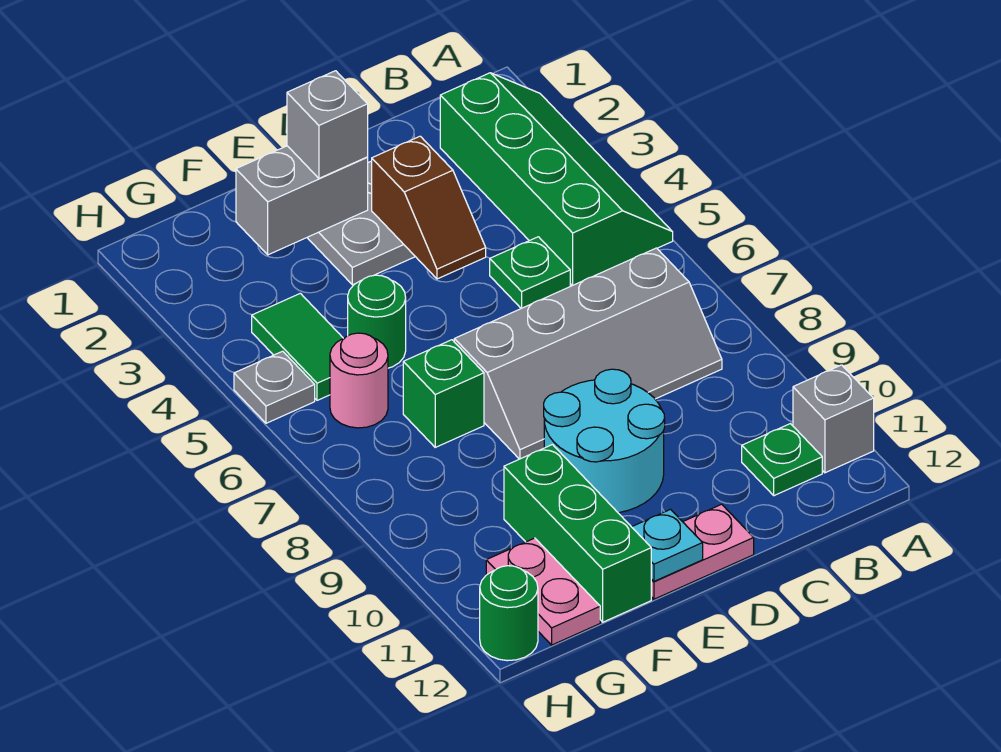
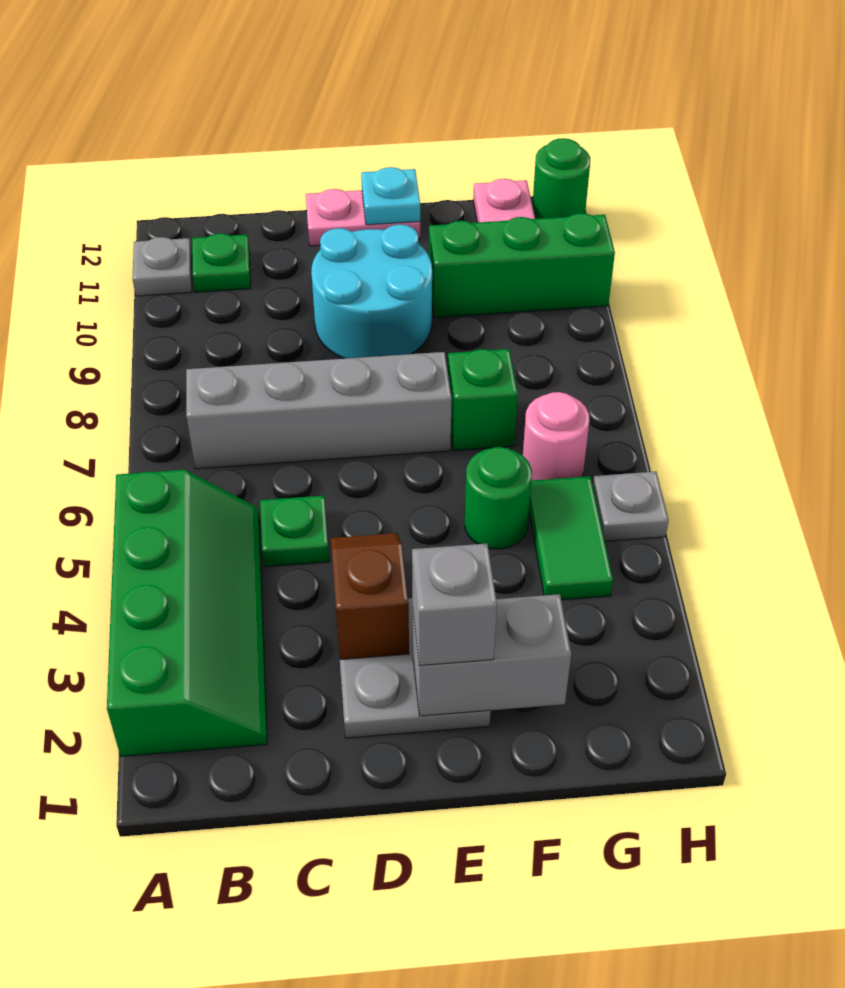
green 2x4 slope [440,73,673,286] -> green 2x4 slope turned to [107,470,267,756]
grey 1x1 brick [793,365,874,473] -> grey 1x1 plate [132,237,192,296]
green 1x3 brick [504,445,651,622] -> green 1x3 brick turned to [429,213,615,317]

